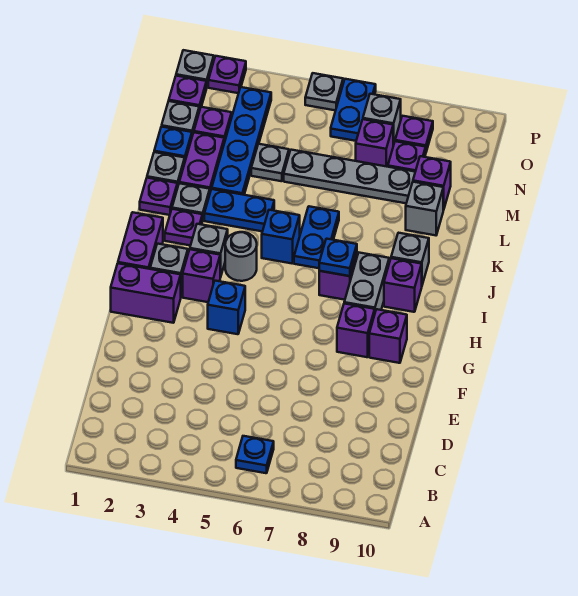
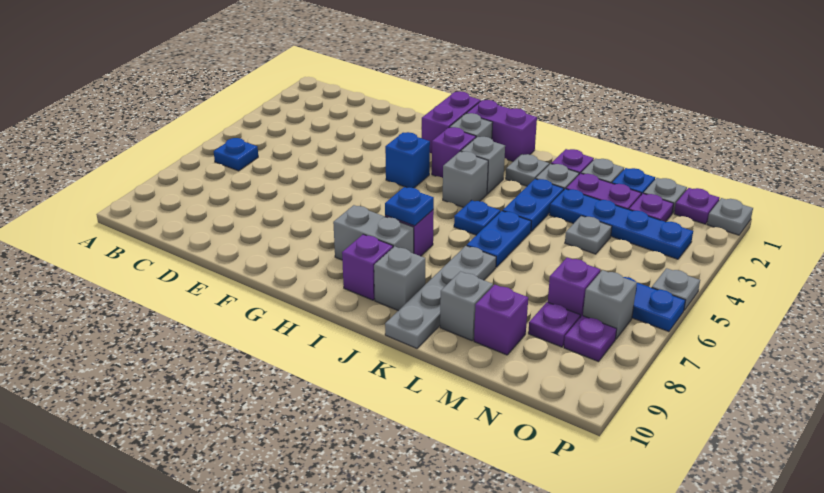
purple 1x1 brick [337,304,375,357] -> none
purple 1x1 brick [369,309,407,363] -> none
grey 1x1 round brick [225,232,257,281] -> grey 1x1 brick [443,151,488,207]
purple 1x1 plate [165,209,202,245] -> grey 1x1 plate [506,154,549,186]
blue 1x1 brick [262,210,300,263] -> blue 1x1 plate [454,200,500,235]
blue 1x2 plate [294,206,339,268] -> blue 1x2 plate turned to [467,211,531,267]
grey 1x4 plate [284,150,415,203] -> grey 1x4 plate moved to [385,246,496,348]
purple 1x1 plate [208,56,246,93] -> none

